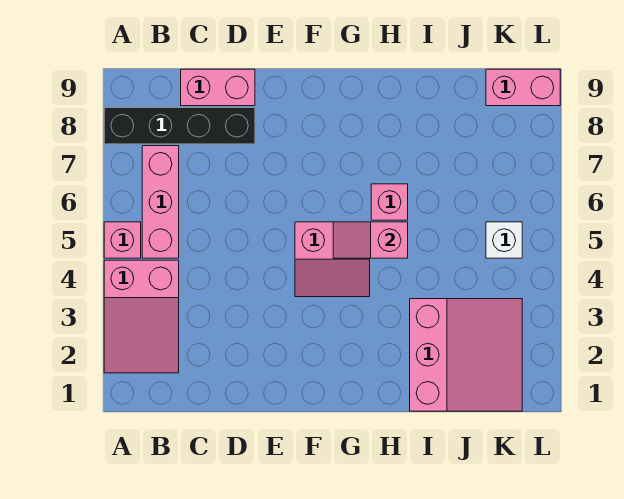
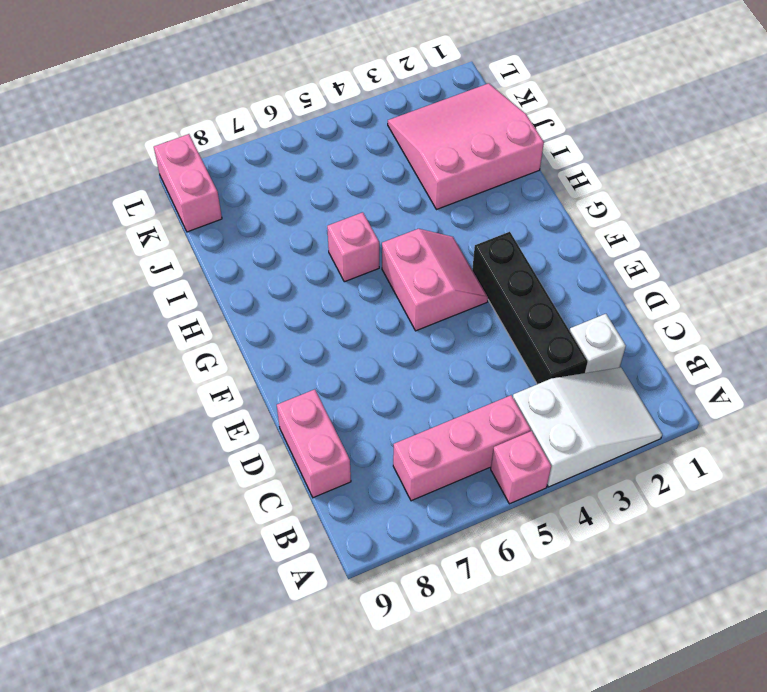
pink 2x3 slope [104,260,179,373] -> white 2x3 slope [513,367,662,487]
black 1x4 brick [104,108,255,144] -> black 1x4 brick moved to [472,232,588,384]
pink 1x2 slope [333,222,408,258] -> none
white 1x1 brick [486,222,522,258] -> white 1x1 brick moved to [570,314,626,373]

